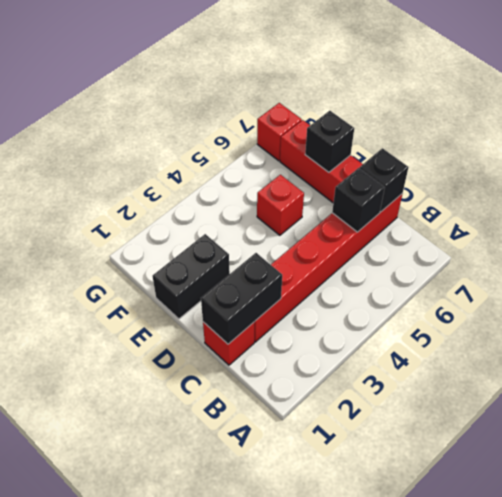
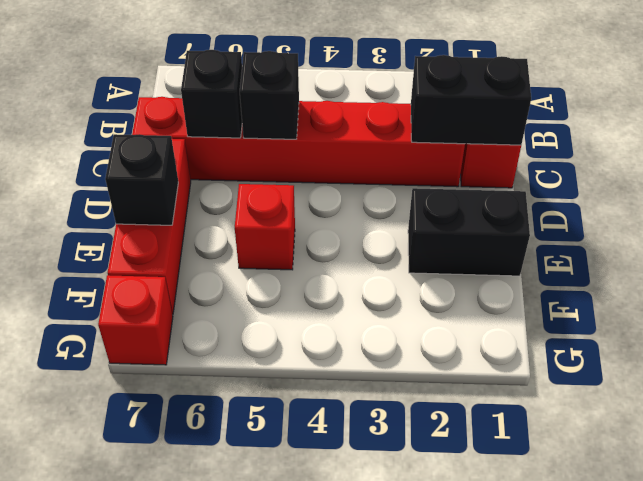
black 1x1 brick [360,148,409,212] -> black 1x1 brick moved to [240,51,299,139]

